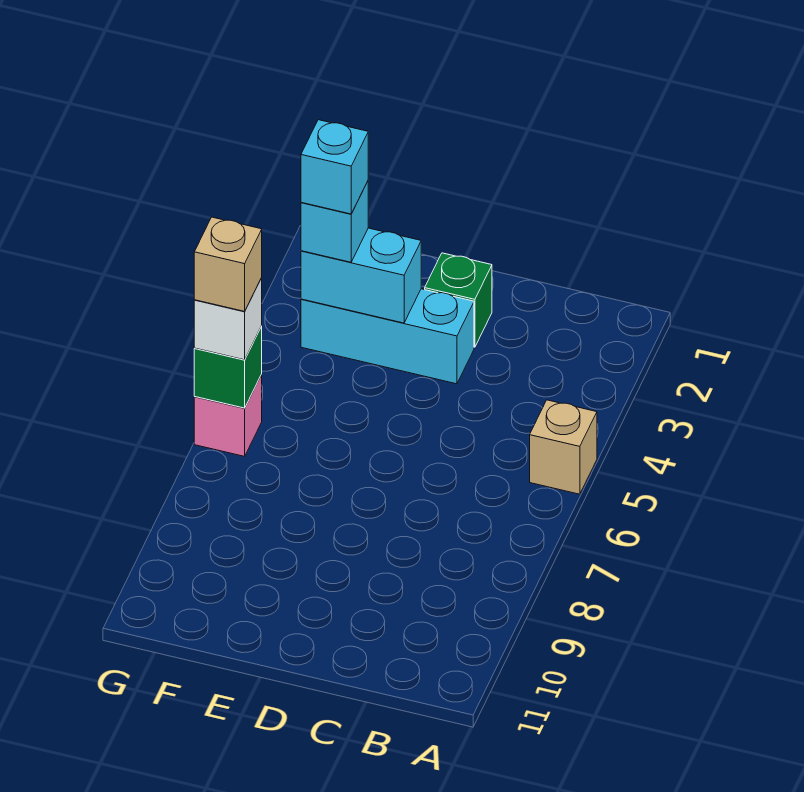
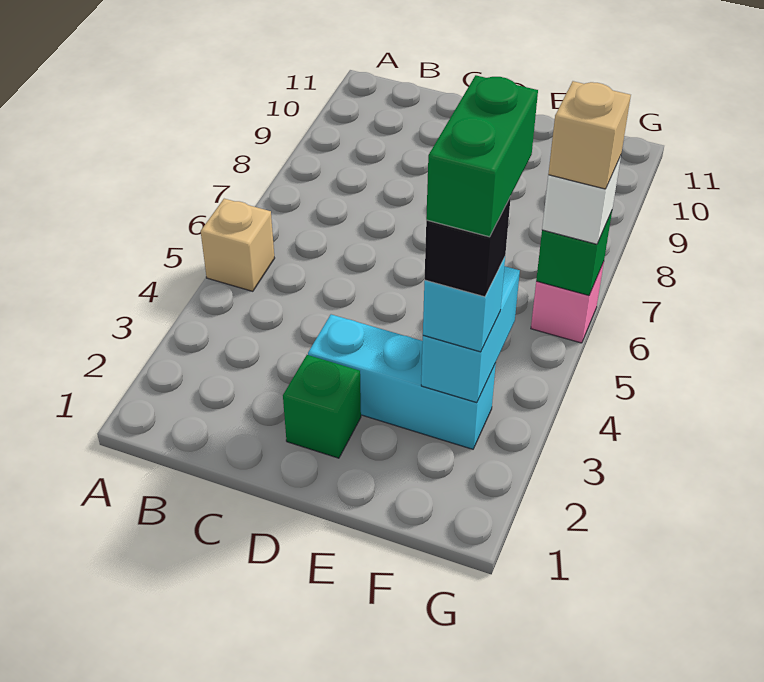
cyan 1x2 brick [301,228,421,323] -> cyan 1x2 brick turned to [421,266,520,403]
cyan 1x1 brick [301,120,368,214] -> black 1x1 brick [425,196,511,297]
none -> green 1x2 brick [426,75,538,237]

